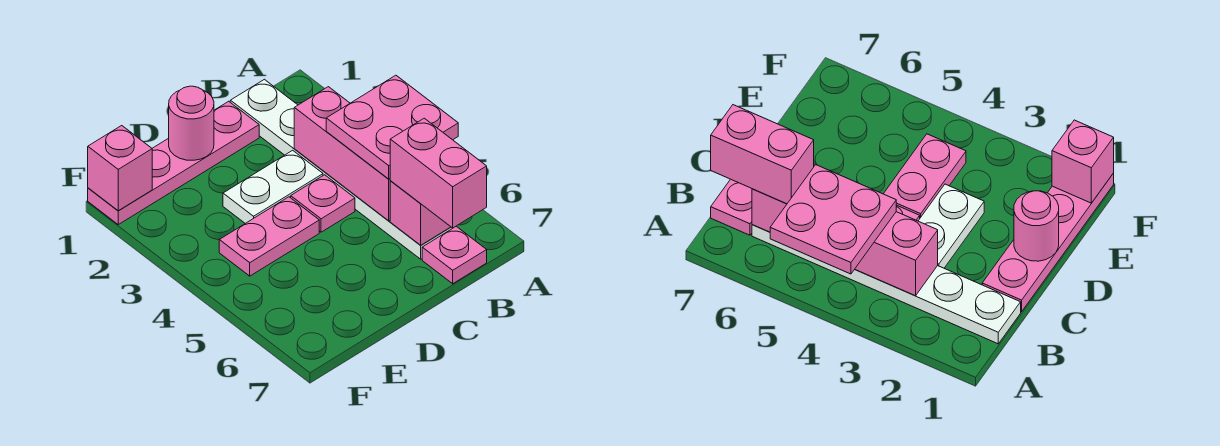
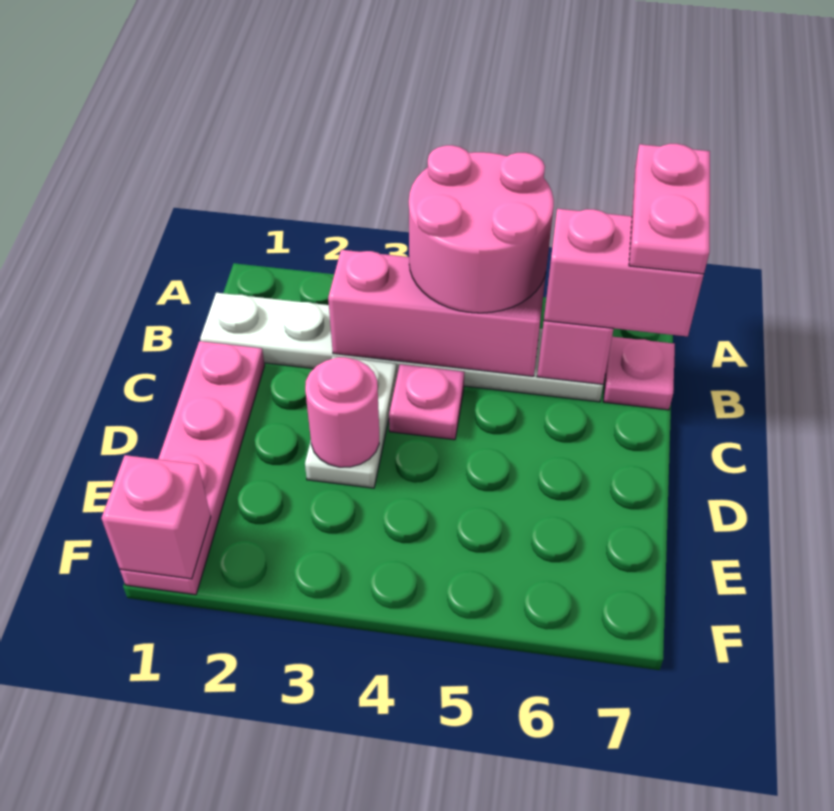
pink 2x2 plate [326,75,458,179] -> pink 2x2 round brick [409,145,554,313]
pink 1x1 round brick [169,86,214,160] -> pink 1x1 round brick moved to [305,357,379,467]
pink 1x2 plate [219,197,319,276] -> pink 1x2 plate moved to [629,144,710,274]

